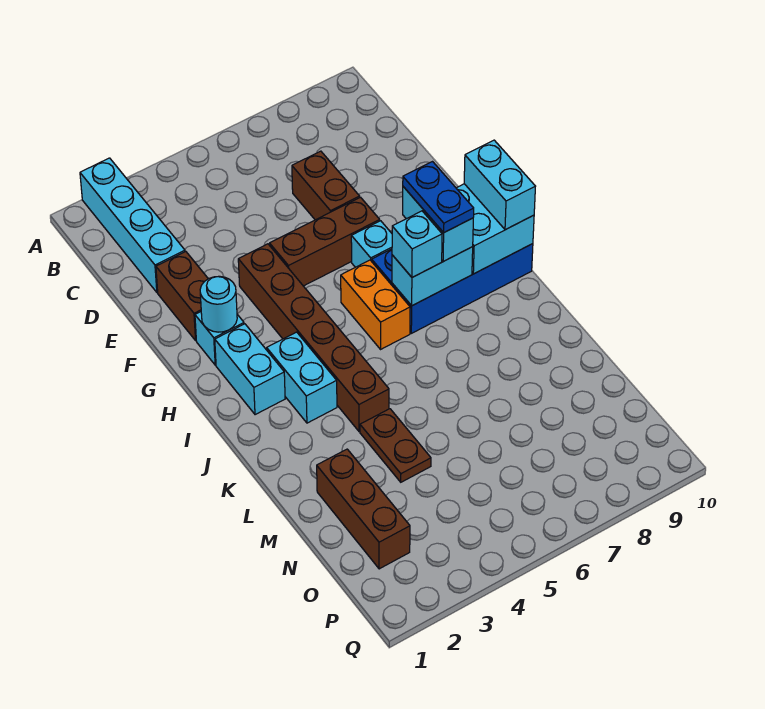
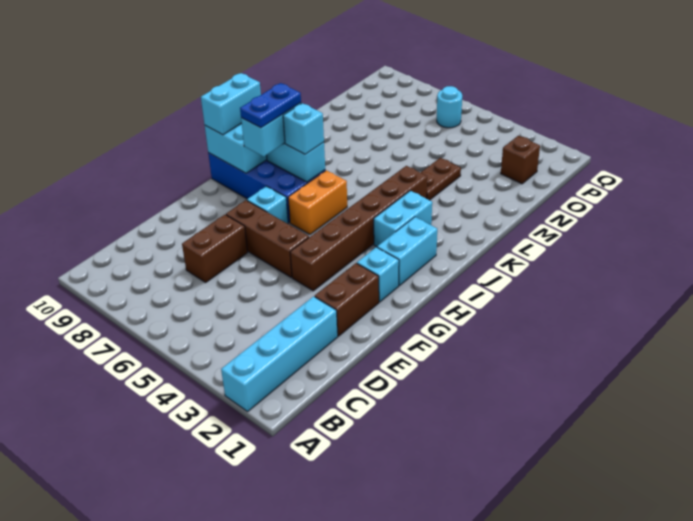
cyan 1x1 round brick [200,276,237,332] -> cyan 1x1 round brick moved to [437,86,462,128]
brown 1x3 brick [317,449,410,569] -> brown 1x1 brick [501,136,540,184]

